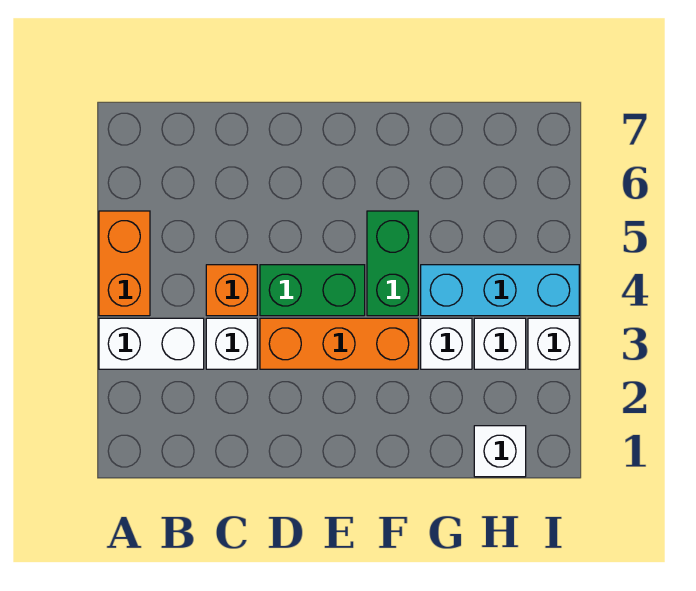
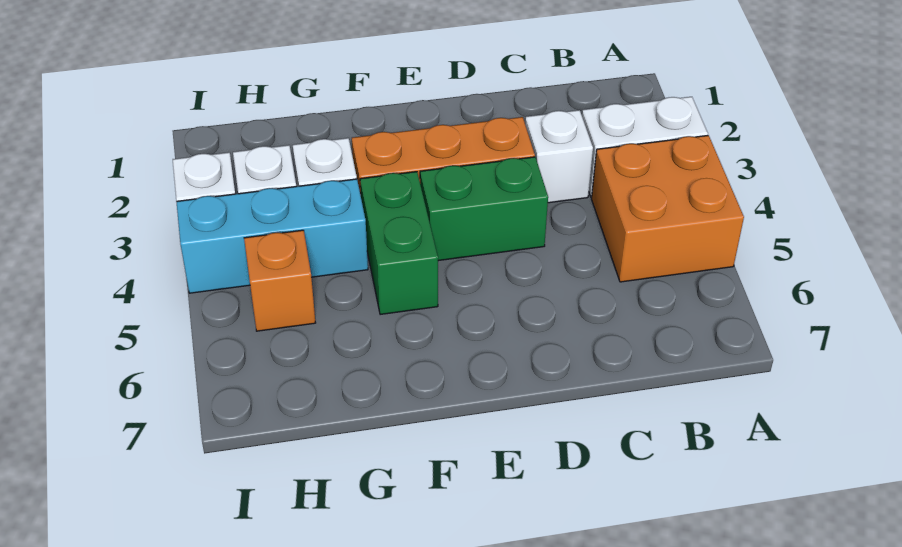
orange 1x2 brick [99,211,150,316] -> orange 2x2 brick [592,135,744,282]
orange 1x1 brick [206,265,257,316] -> orange 1x1 brick moved to [244,230,316,331]
white 1x1 brick [474,426,526,477] -> none

